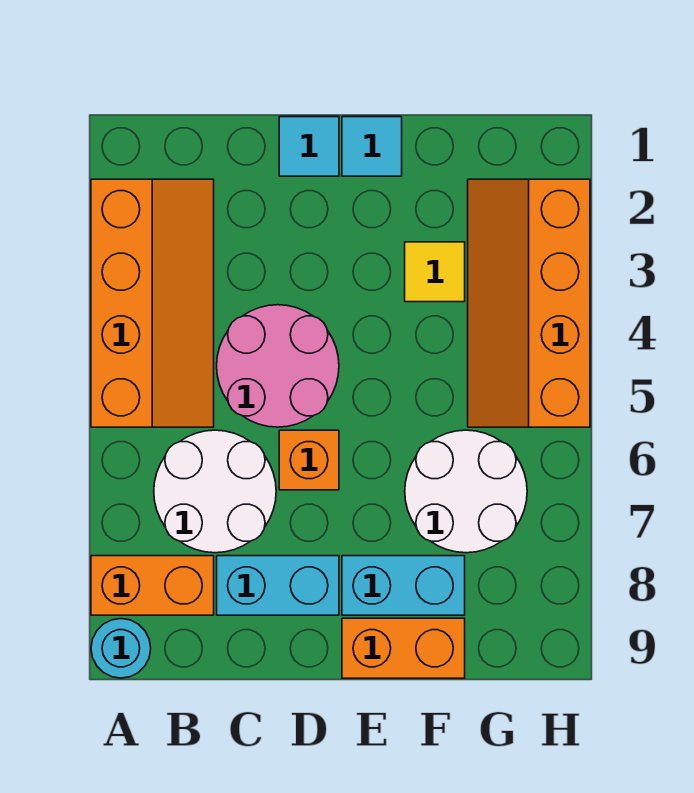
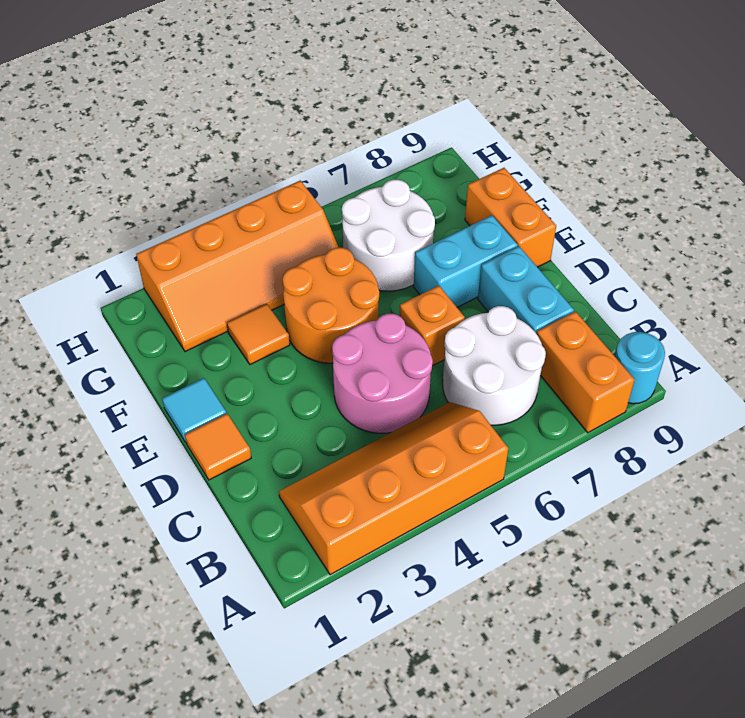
cyan 1x1 tile [279,117,339,176] -> orange 1x1 tile [185,414,251,480]
none -> orange 2x2 round brick [283,248,379,363]
cyan 1x2 brick [342,556,465,615] -> cyan 1x2 brick turned to [414,216,518,307]
yellow 1x1 tile [405,242,465,302] -> orange 1x1 tile [227,304,290,365]

